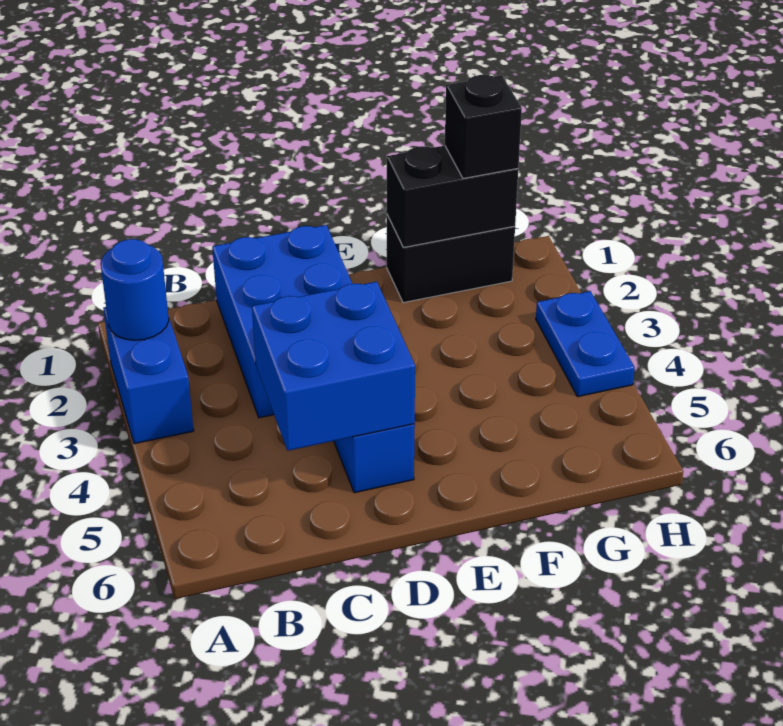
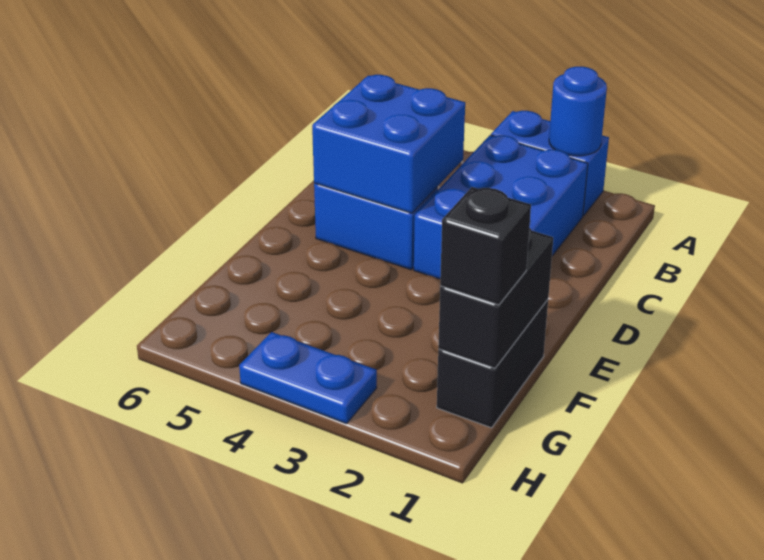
blue 2x3 brick [212,225,352,418] -> blue 2x3 brick turned to [414,135,588,279]

